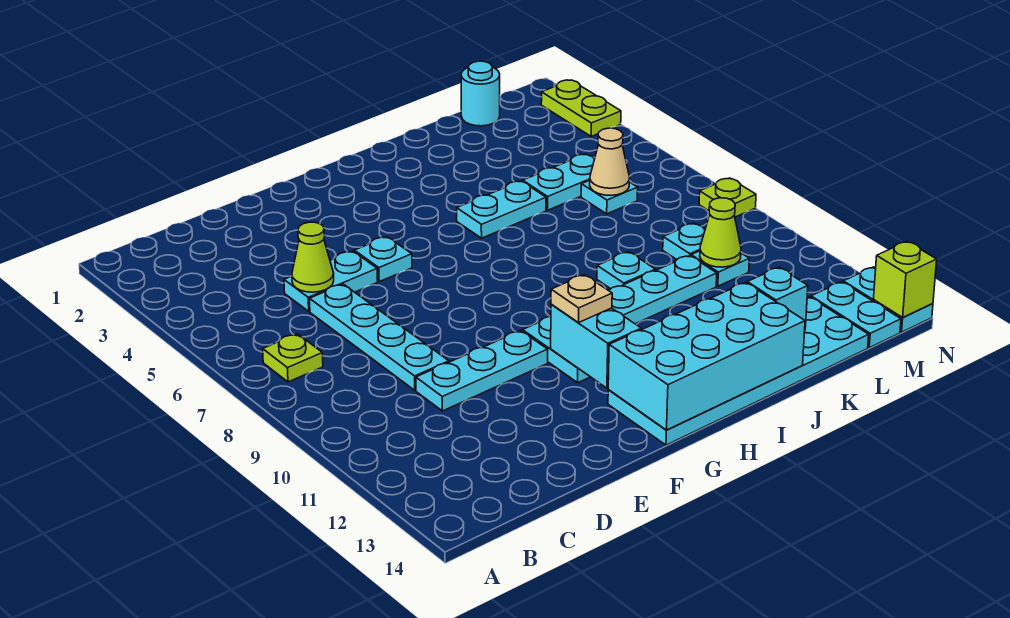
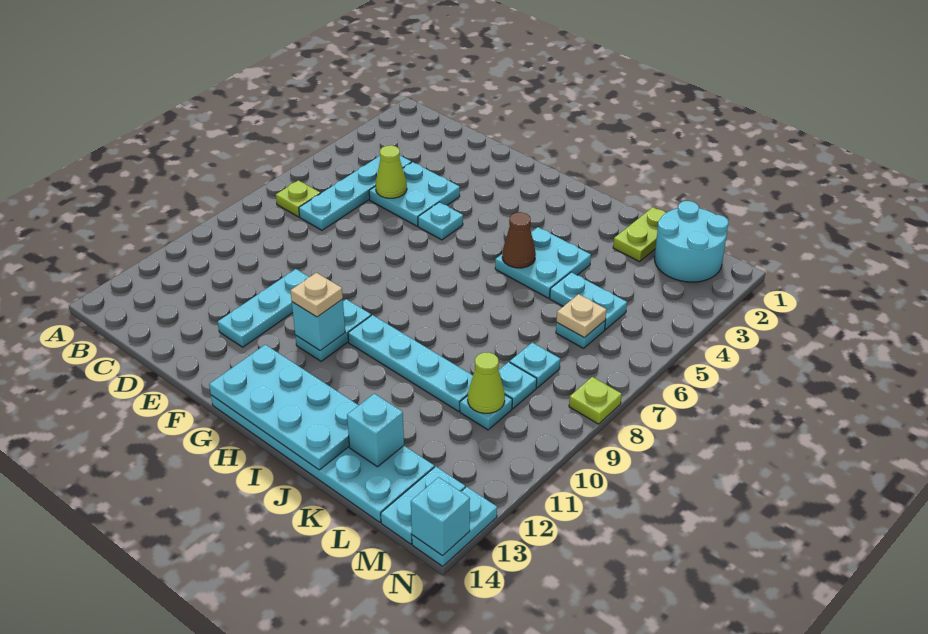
cyan 1x2 plate [284,251,378,311] -> cyan 2x2 plate [369,162,460,226]
cyan 1x4 plate [310,284,449,390] -> cyan 1x4 plate moved to [299,156,411,230]
cyan 1x3 plate [416,331,548,411] -> cyan 1x3 plate turned to [218,269,309,347]
cyan 1x2 brick [551,304,641,388] -> cyan 1x1 brick [292,299,345,351]
cyan 2x4 brick [608,282,805,430] -> cyan 2x4 plate [209,345,359,470]
cyan 1x2 plate [457,181,546,238] -> cyan 2x2 plate [495,227,591,298]
none -> brown 1x1 cone [502,212,536,268]
cyan 1x1 plate [597,252,655,289] -> cyan 1x1 plate moved to [510,343,560,388]
cyan 1x1 round brick [461,61,500,126] -> cyan 2x2 round brick [654,201,729,282]
tan 1x1 cone [590,128,630,195] -> tan 1x1 plate [557,294,607,338]
lime 1x2 plate [541,80,621,136] -> lime 1x2 plate moved to [613,207,666,262]
lime 1x1 brick [874,241,937,318] -> cyan 1x1 brick [411,477,470,556]

